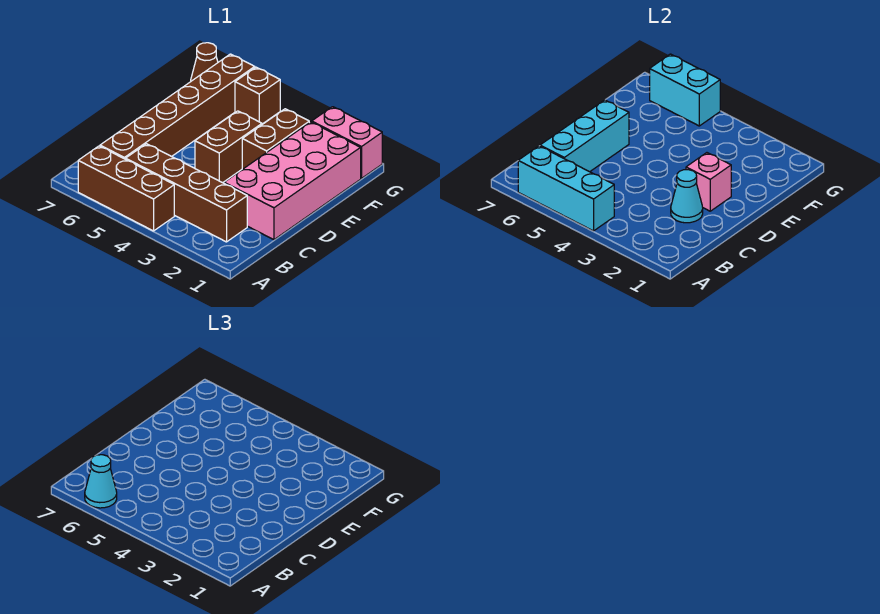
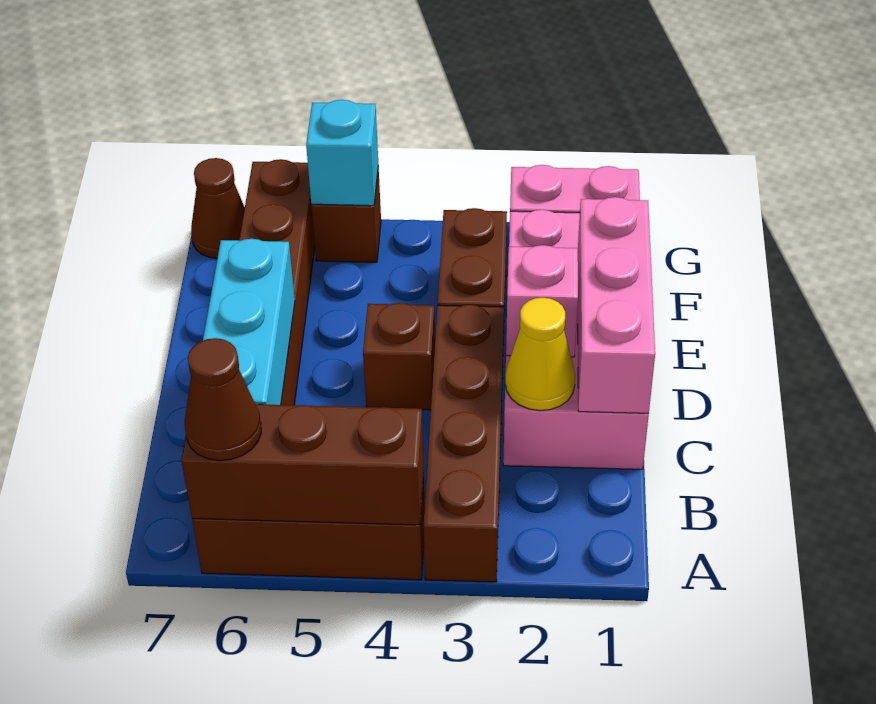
cyan 1x3 brick [518,146,614,231] -> brown 1x3 brick [181,404,424,525]
cyan 1x1 cone [85,455,117,508] -> brown 1x1 cone [185,338,261,461]
brown 1x4 brick [126,144,247,242] -> brown 1x4 brick turned to [424,305,504,582]
none -> pink 1x3 brick [578,197,655,413]
cyan 1x1 cone [671,170,703,223] -> yellow 1x1 cone [505,298,575,411]
brown 1x2 brick [195,111,262,183] -> brown 1x1 brick [363,303,435,410]
cyan 1x2 brick [650,54,720,126] -> cyan 1x1 brick [306,100,378,206]

